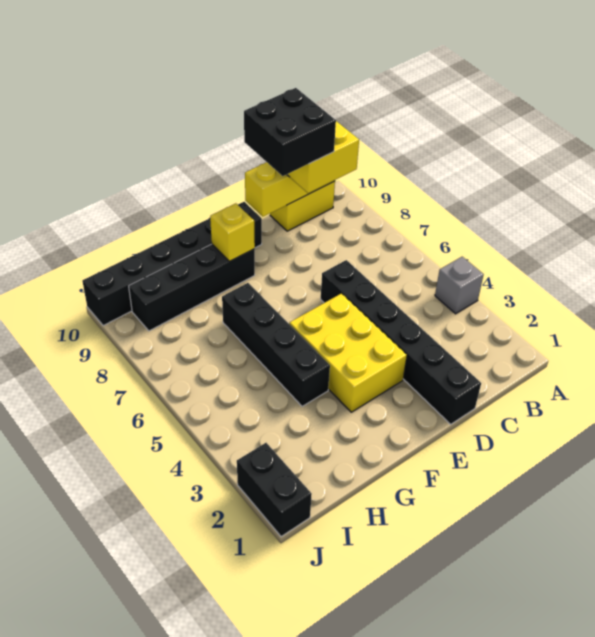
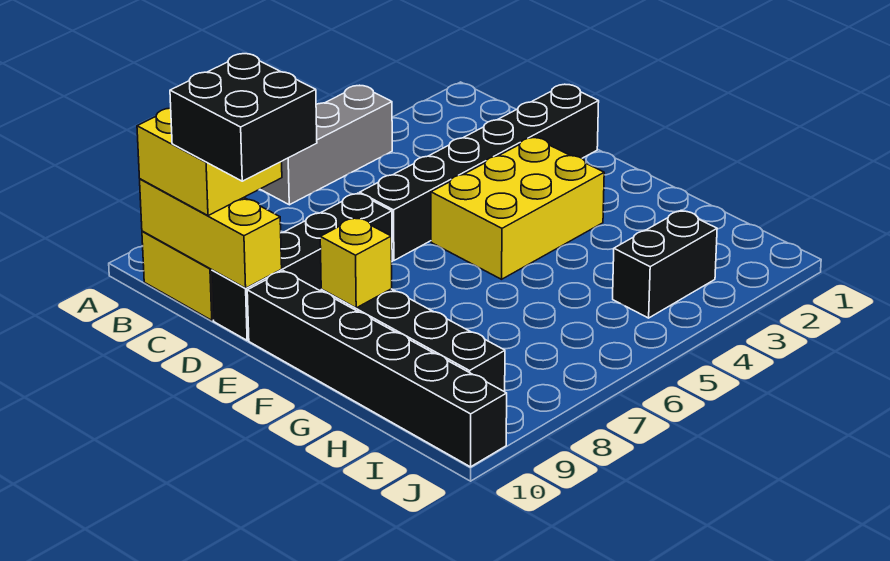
grey 1x1 brick [435,257,484,314] -> grey 1x3 brick [260,85,392,205]
black 1x4 brick [222,283,330,406] -> black 1x4 brick moved to [212,193,392,340]
black 1x2 brick [237,443,312,537] -> black 1x2 brick moved to [613,210,717,318]

